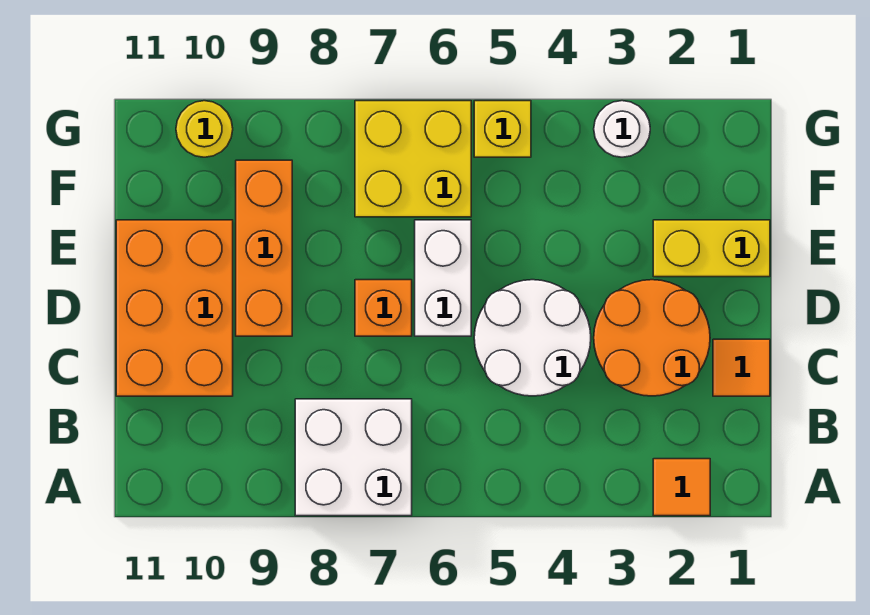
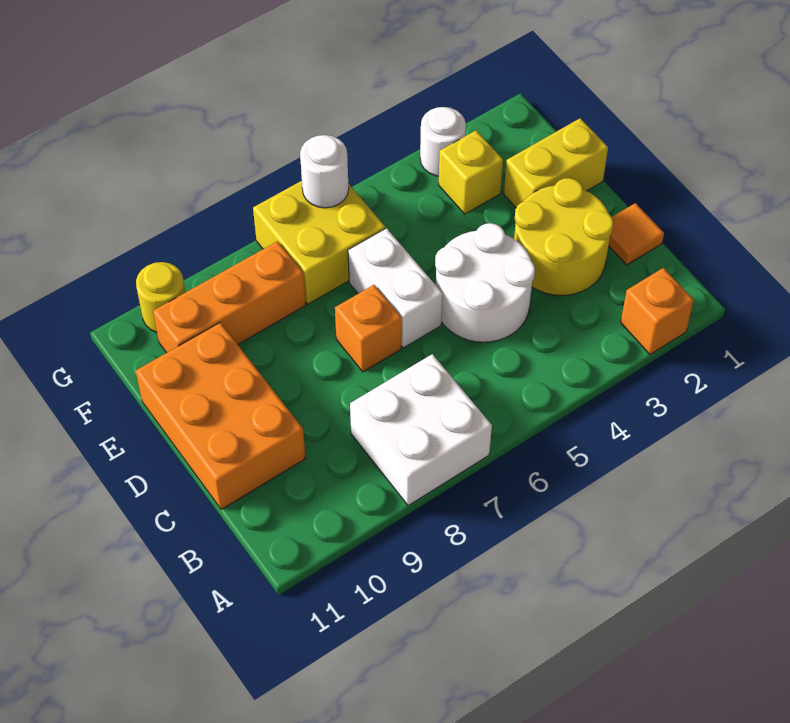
orange 1x1 tile [653,459,710,516] -> orange 1x1 brick [621,268,694,354]
orange 2x2 round brick [594,280,710,396] -> yellow 2x2 round brick [514,178,614,295]
orange 1x3 brick [236,160,292,336] -> orange 1x3 brick turned to [153,241,306,353]
yellow 1x1 brick [474,101,531,157] -> yellow 1x1 brick moved to [438,130,503,214]
none -> white 1x1 round brick [300,135,349,208]

